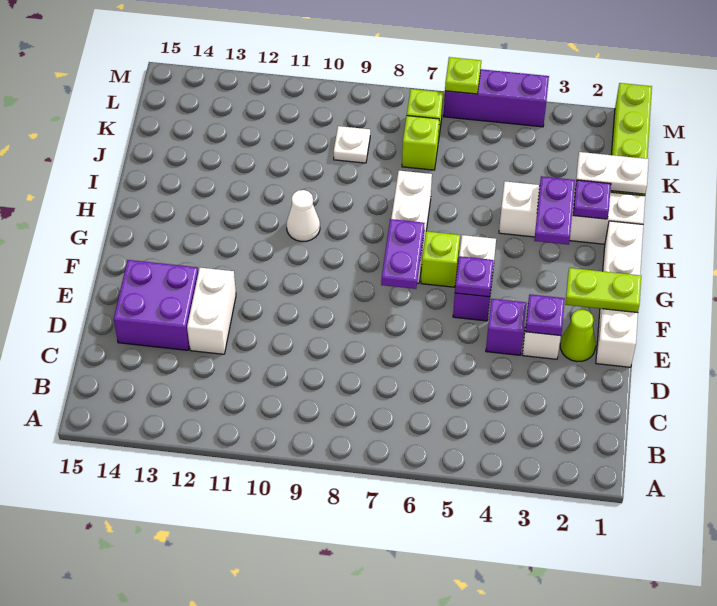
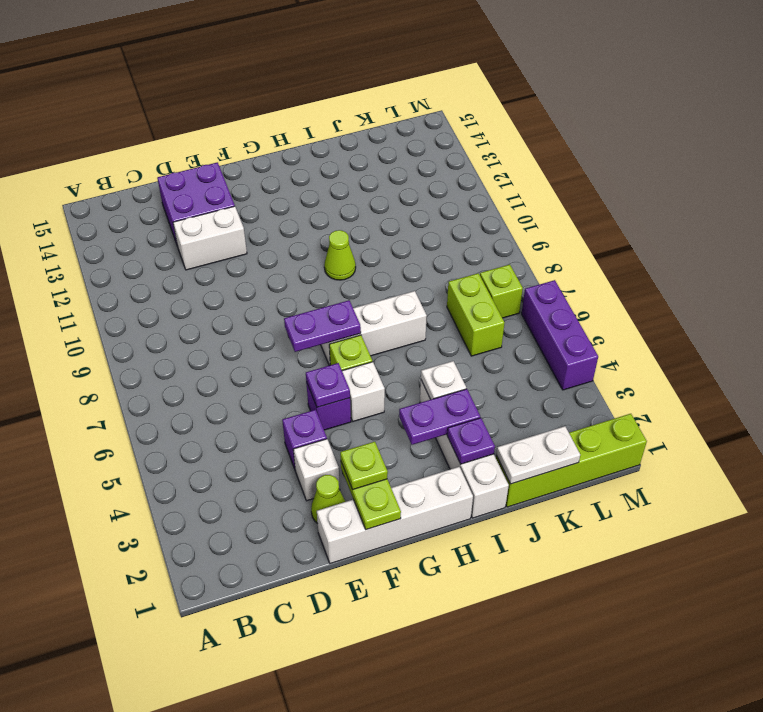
purple 1x1 plate [525,294,565,336] -> none
white 1x1 cone [287,190,320,241] -> lime 1x1 cone [324,230,356,280]
white 1x2 plate [576,152,649,194] -> white 1x2 plate turned to [496,426,580,484]
lime 1x1 brick [402,116,439,170] -> lime 1x2 brick [447,273,505,356]
white 1x1 plate [334,126,370,163] -> white 1x1 plate moved to [421,361,466,400]
lime 1x1 plate [445,57,481,94] -> lime 1x1 plate moved to [340,442,388,489]

